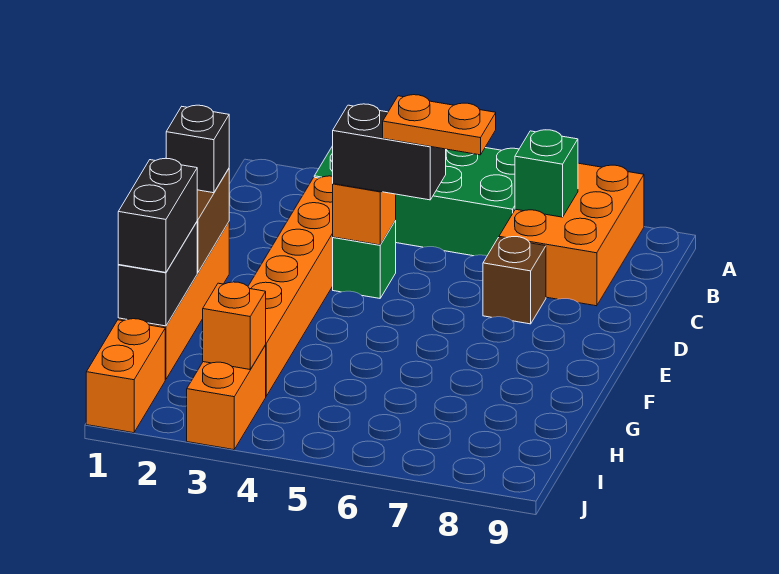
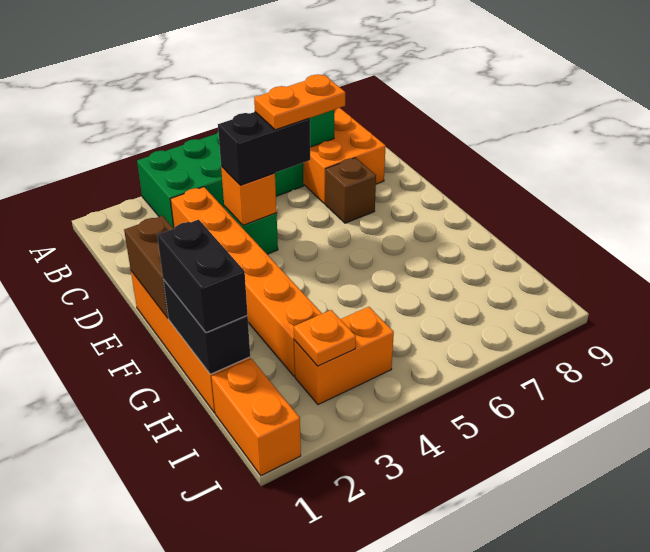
black 1x1 brick [166,105,229,193] -> none
orange 1x2 brick [187,345,266,450] -> orange 1x2 brick turned to [294,307,394,405]
orange 1x1 brick [203,282,266,369] -> orange 1x1 plate [294,310,356,366]

